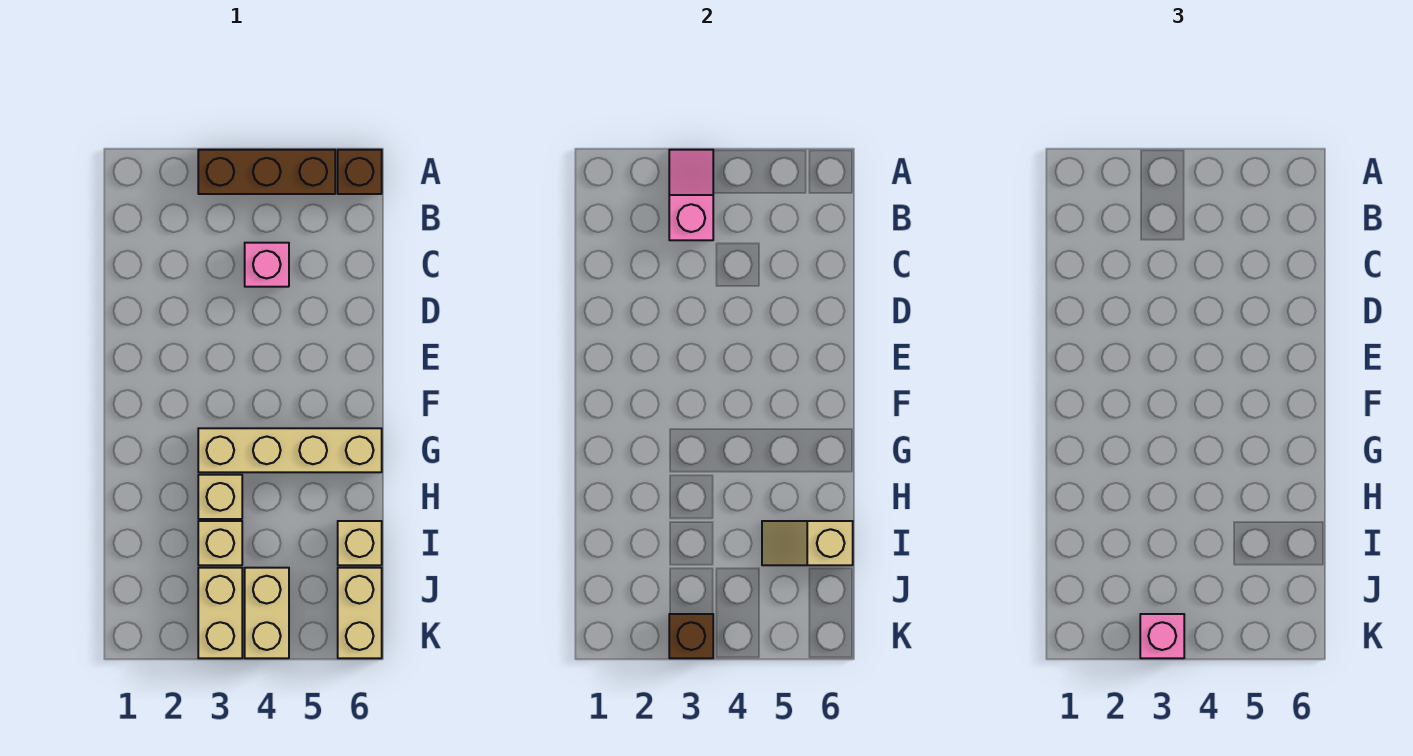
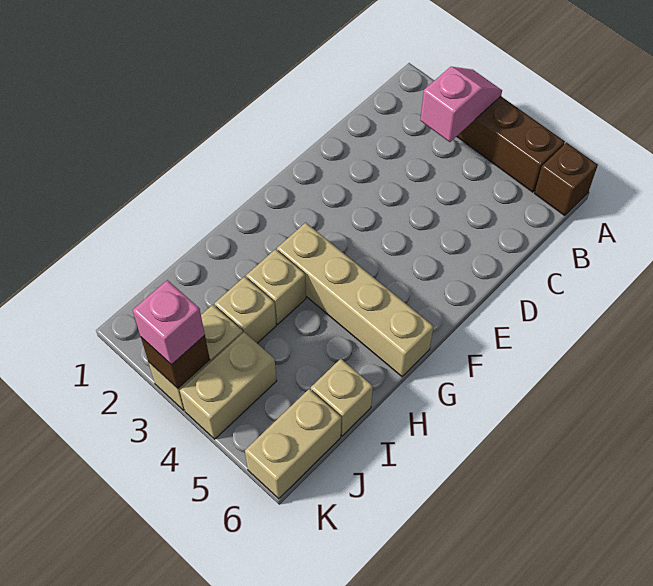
pink 1x1 brick [245,243,289,287] -> none
tan 1x2 slope [762,521,853,565] -> none

